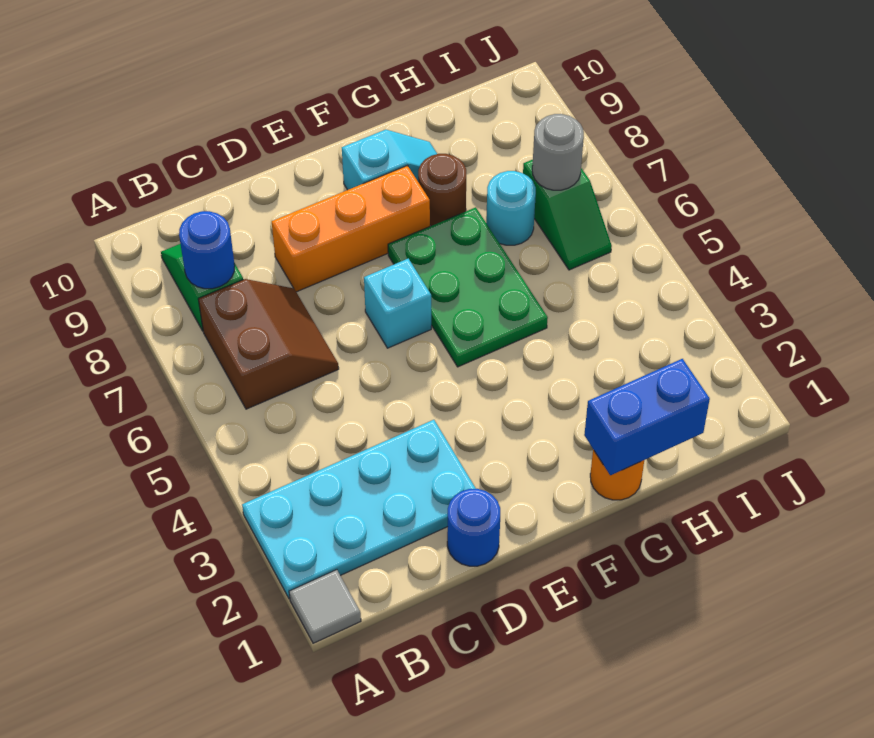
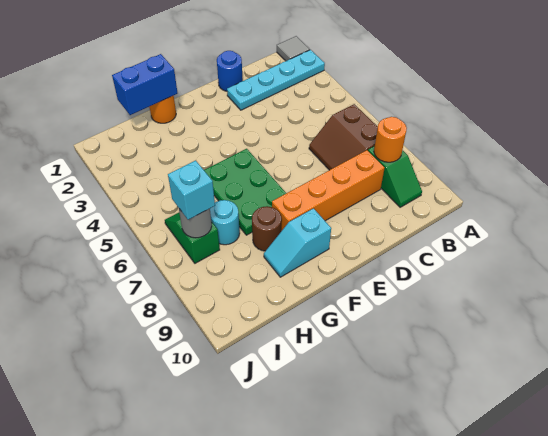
cyan 2x4 plate [242,420,476,599] -> cyan 1x4 plate [227,50,325,110]
blue 1x1 round brick [179,211,235,289] -> orange 1x1 round brick [374,117,407,162]
orange 1x3 brick [272,166,430,292] -> orange 1x4 brick [272,150,384,231]
cyan 1x1 brick [364,259,431,348] -> cyan 1x1 brick moved to [168,160,215,220]

